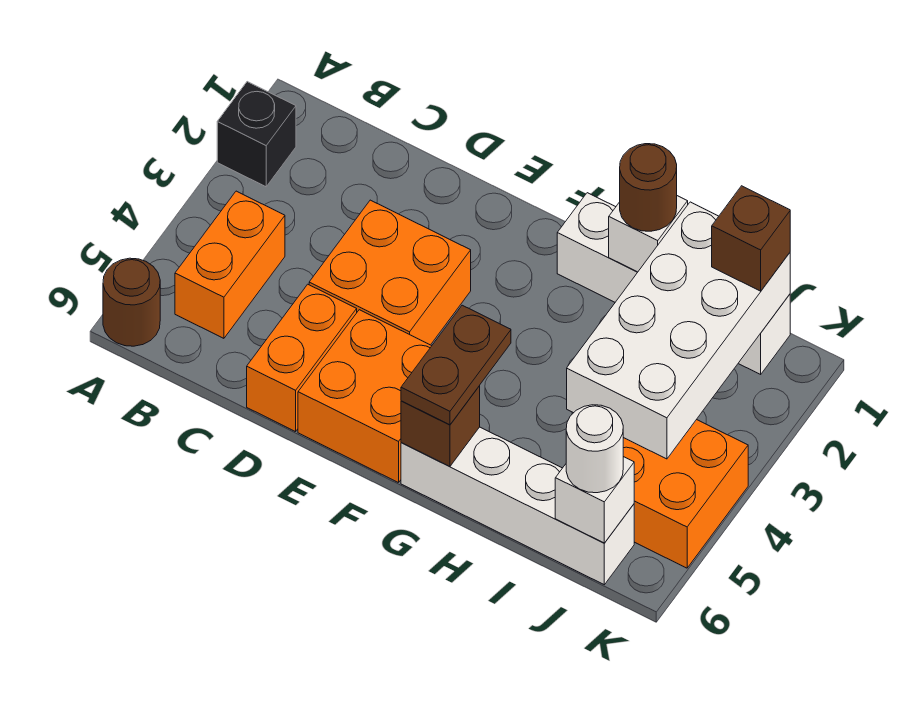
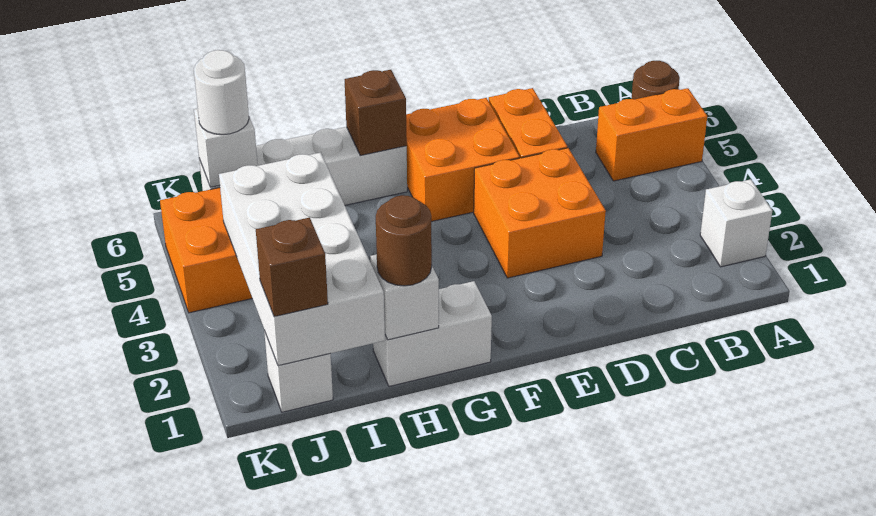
black 1x1 brick [217,82,296,187] -> white 1x1 brick [700,179,772,267]
orange 1x2 brick [175,191,285,338] -> orange 1x2 brick turned to [596,88,707,181]
brown 1x2 plate [401,305,511,425] -> none

